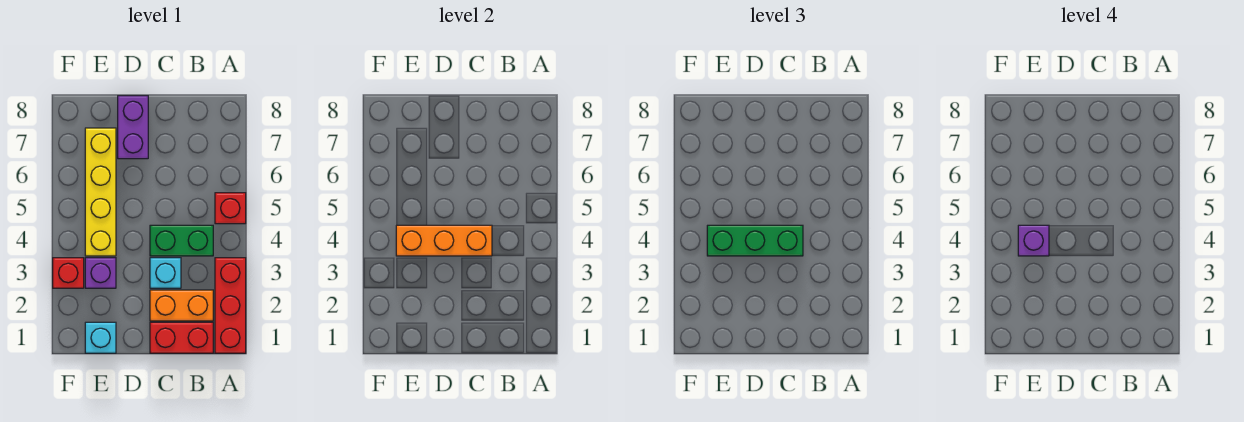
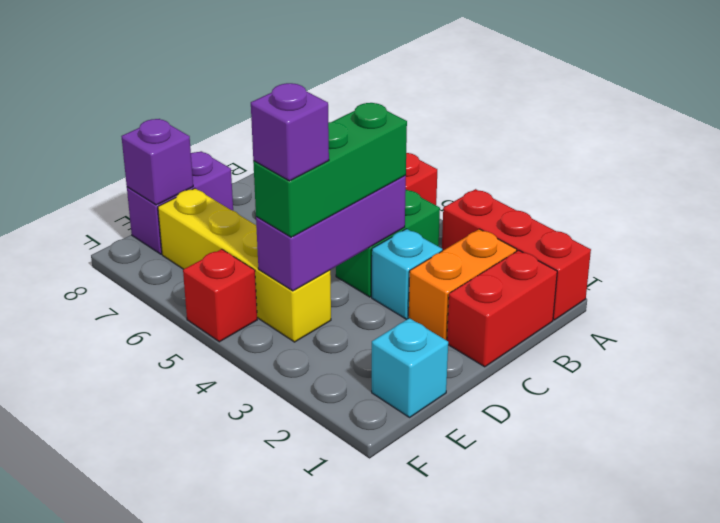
orange 1x3 brick [396,225,492,256] -> purple 1x3 brick [256,175,406,291]
purple 1x2 brick [118,96,148,159] -> purple 1x2 brick turned to [127,151,233,254]
purple 1x1 brick [85,258,116,288] -> purple 1x1 brick moved to [121,119,193,205]
red 1x1 brick [53,258,84,288] -> red 1x1 brick moved to [183,249,257,342]

